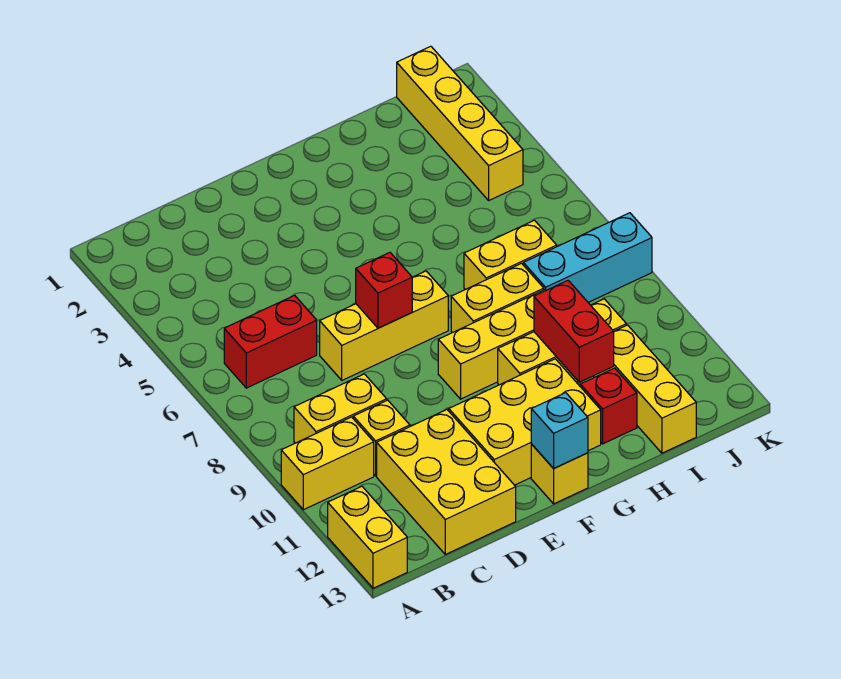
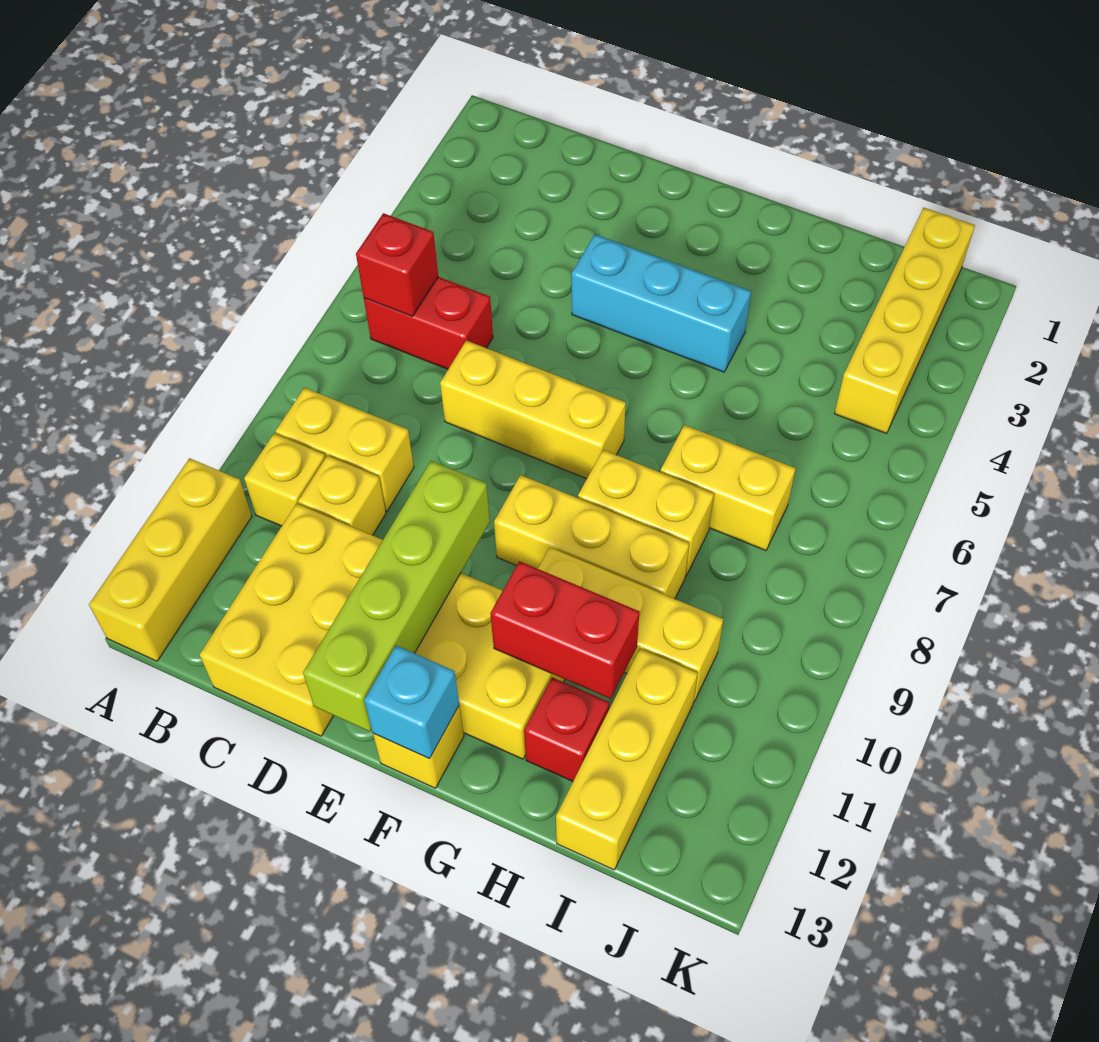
yellow 1x2 brick [281,417,374,510] -> yellow 1x1 brick [244,434,325,526]
yellow 1x2 brick [328,486,407,588] -> yellow 1x3 brick [89,458,252,661]
red 1x1 brick [356,253,412,328] -> red 1x1 brick moved to [356,213,438,317]
none -> lime 1x4 brick [303,461,490,731]
red 1x2 brick [534,281,614,382] -> red 1x2 brick turned to [490,561,639,699]
cyan 1x3 brick [523,213,652,302] -> cyan 1x3 brick moved to [572,234,751,372]

